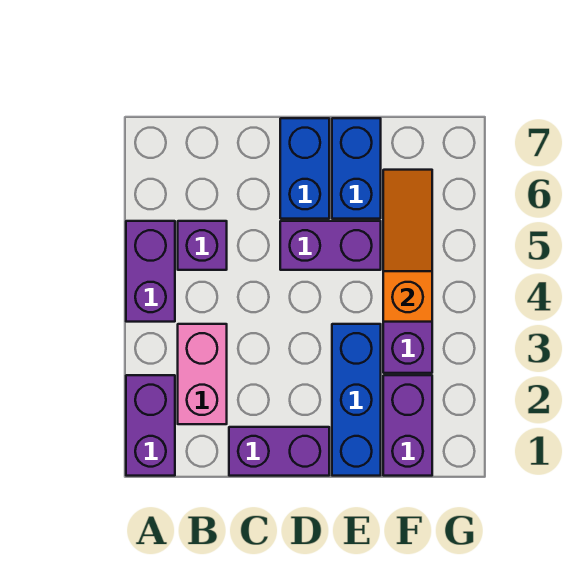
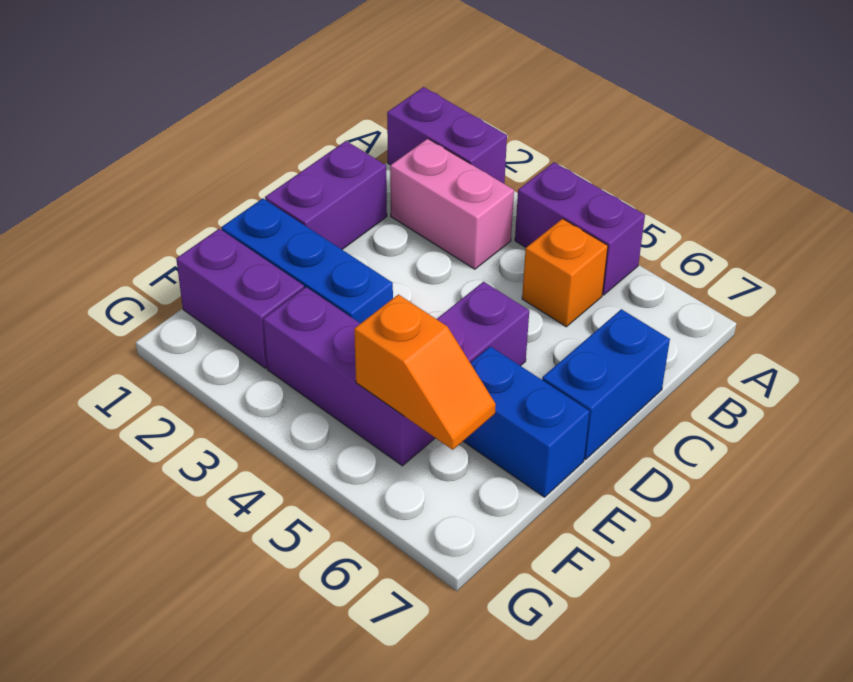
purple 1x1 brick [178,221,227,270] -> orange 1x1 brick [522,219,608,327]
blue 1x2 brick [280,118,329,219] -> blue 1x2 brick turned to [542,309,670,459]
orange 1x3 slope [383,170,432,322] -> orange 1x2 slope [354,295,496,450]

